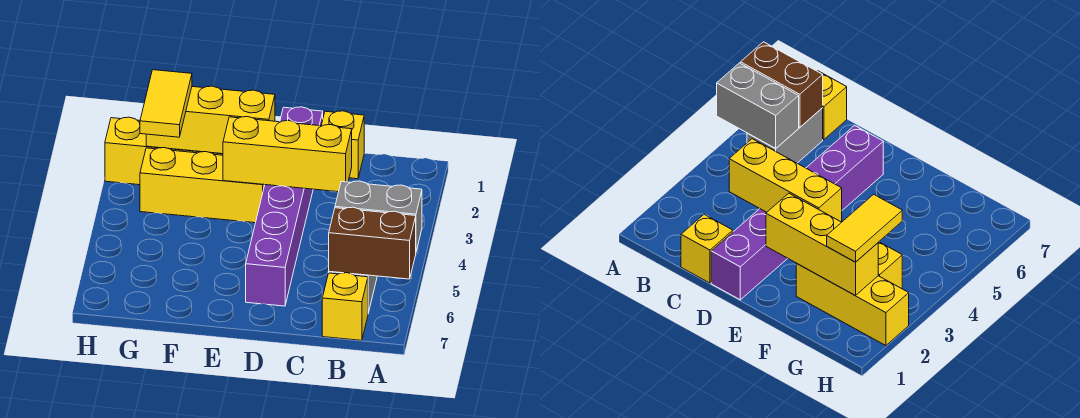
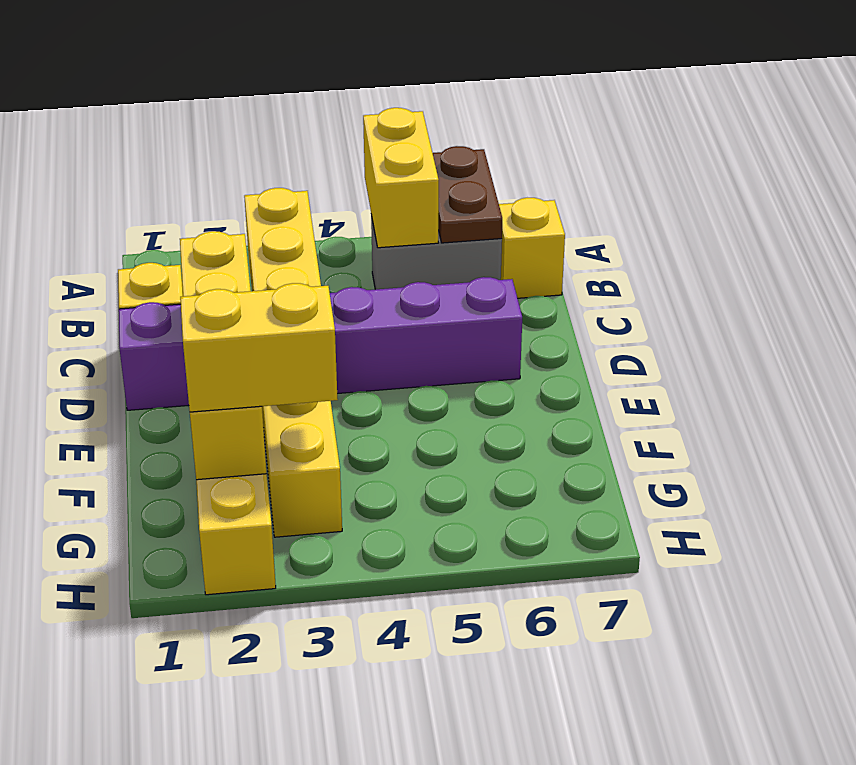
grey 1x2 brick [335,181,422,251] -> yellow 1x2 brick [363,108,439,248]
brown 1x2 brick [329,207,416,279] -> brown 1x2 plate [433,146,502,243]
yellow 1x3 brick [146,86,275,154] -> yellow 1x4 brick [180,231,267,480]
yellow 1x2 tile [140,70,192,137] -> yellow 1x2 brick [180,283,338,412]

